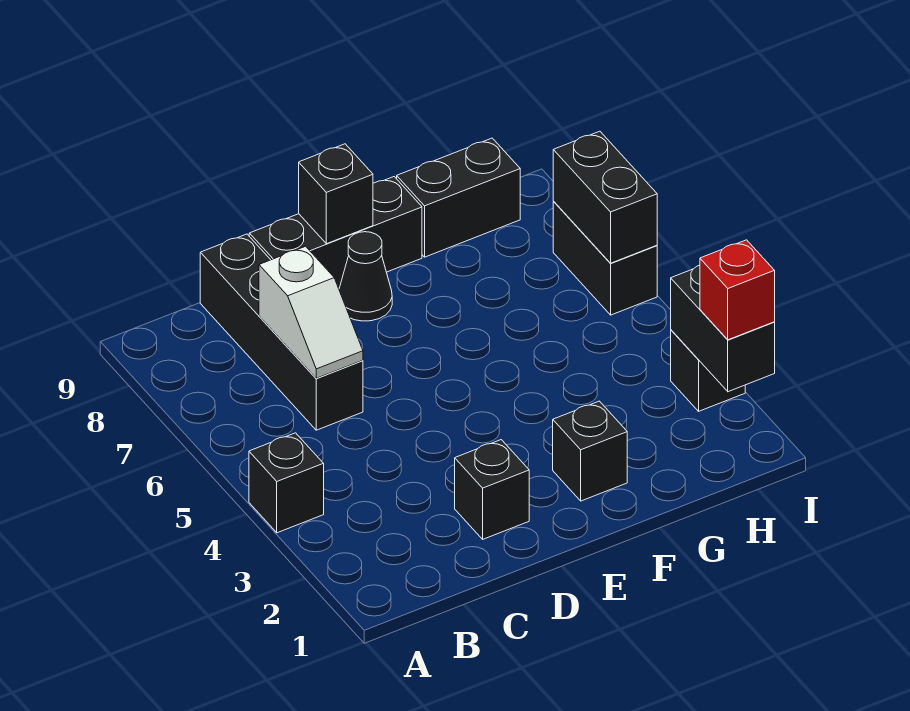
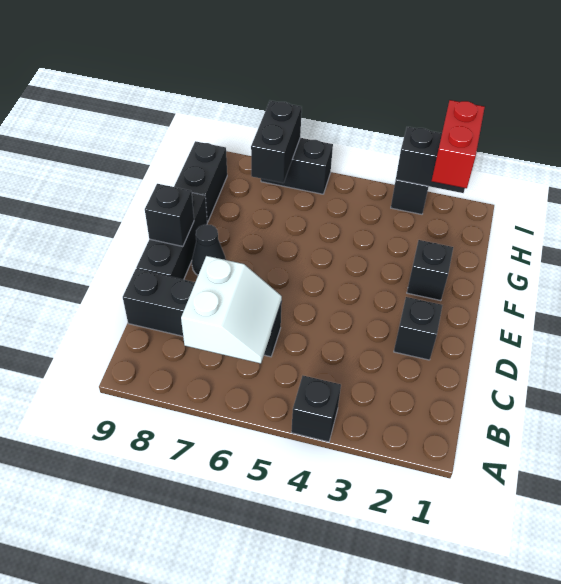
white 1x2 slope [259,246,363,378] -> white 2x2 slope [181,256,282,363]
red 1x1 brick [700,240,775,340] -> red 1x2 brick [432,100,485,188]
black 1x2 brick [553,131,657,263] -> black 1x2 brick turned to [251,101,302,183]

